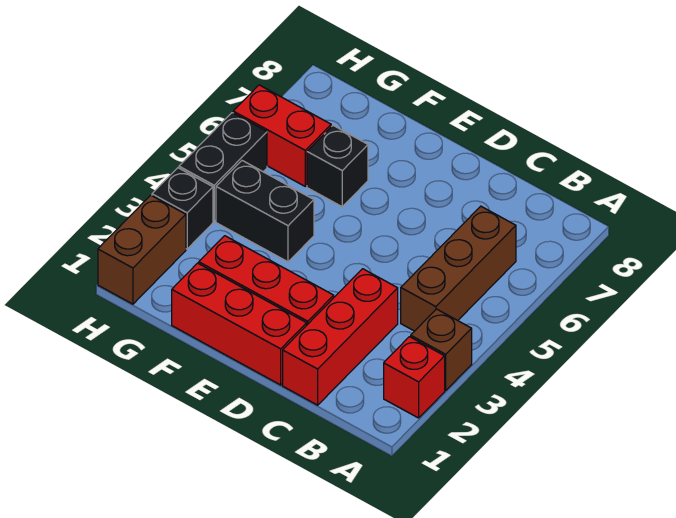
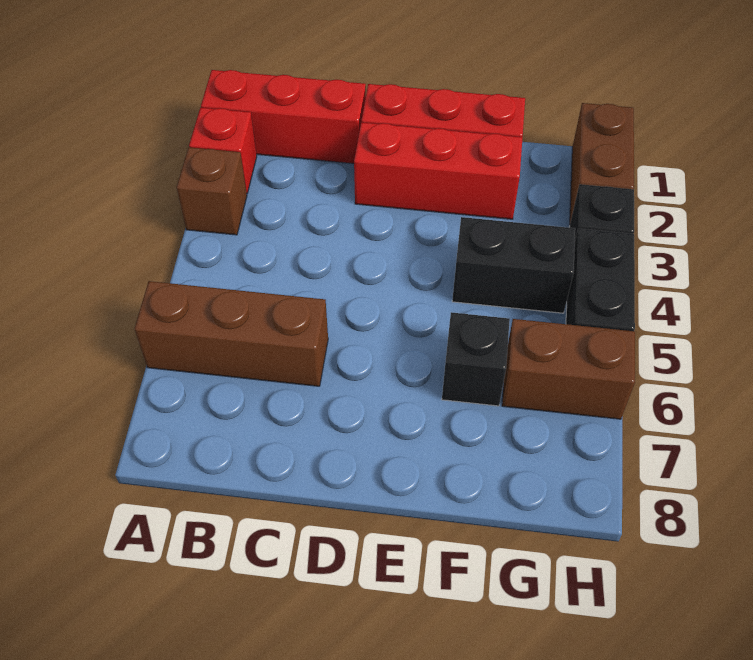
brown 1x3 brick [401,206,516,331] -> brown 1x3 brick turned to [134,281,328,386]
red 1x3 brick [283,269,398,405] -> red 1x3 brick turned to [201,70,366,164]
red 1x2 brick [233,85,331,186] -> brown 1x2 brick [502,319,635,419]

